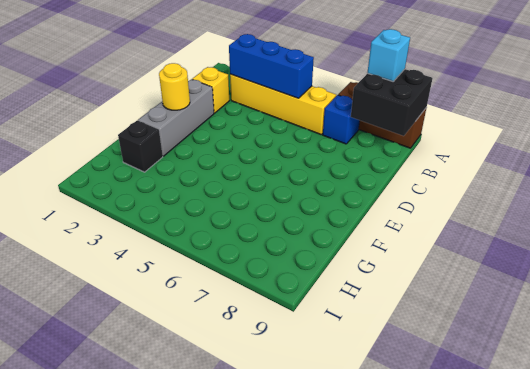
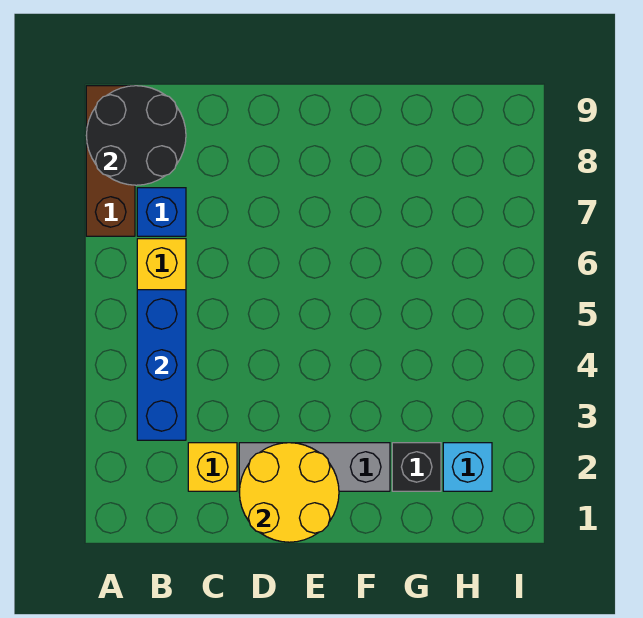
black 2x2 brick [351,69,433,136] -> black 2x2 round brick [86,86,186,185]
cyan 1x1 brick [367,29,410,81] -> cyan 1x1 brick moved to [443,443,492,491]
yellow 1x1 round brick [159,63,190,110] -> yellow 2x2 round brick [239,443,339,542]

